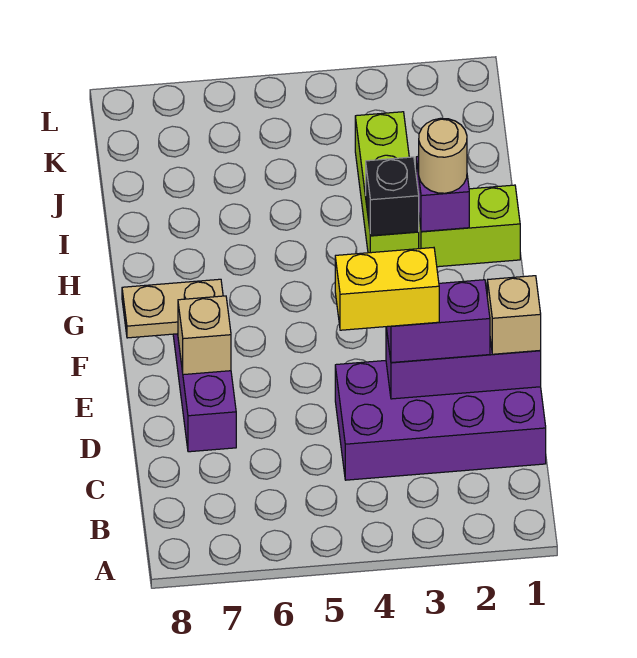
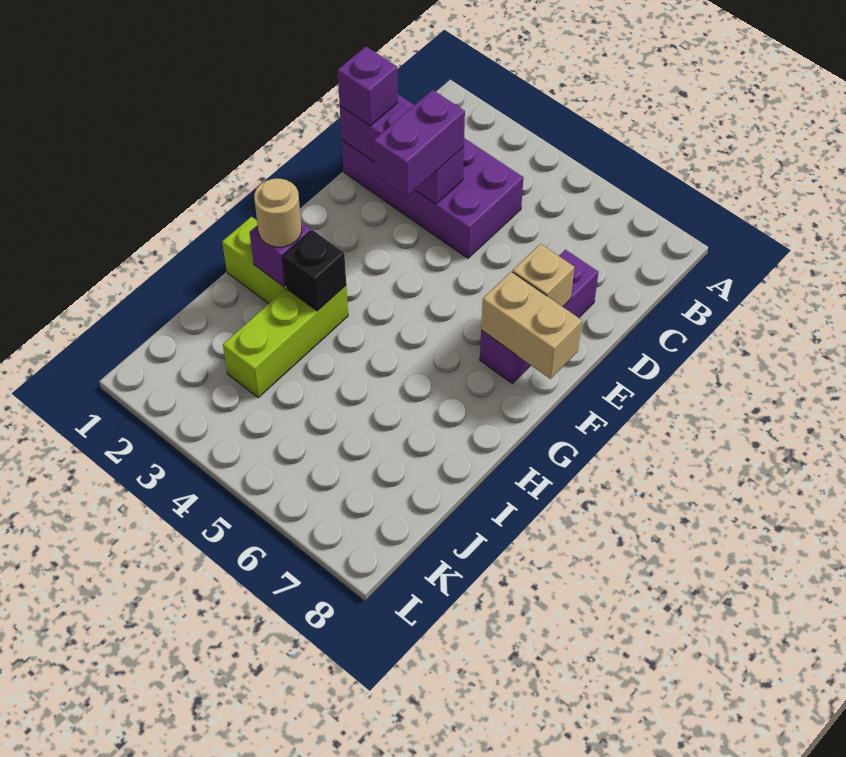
tan 1x1 brick [487,276,541,354] -> purple 1x1 brick [338,47,398,126]
purple 1x2 brick [386,280,490,363] -> purple 1x2 brick turned to [374,90,465,197]
yellow 1x2 brick [335,248,439,330] -> none
tan 1x2 plate [122,279,223,338] -> tan 1x2 brick [481,272,582,379]

